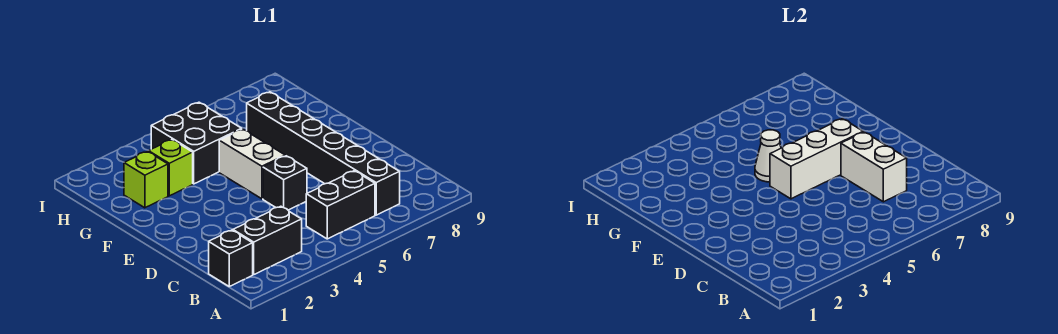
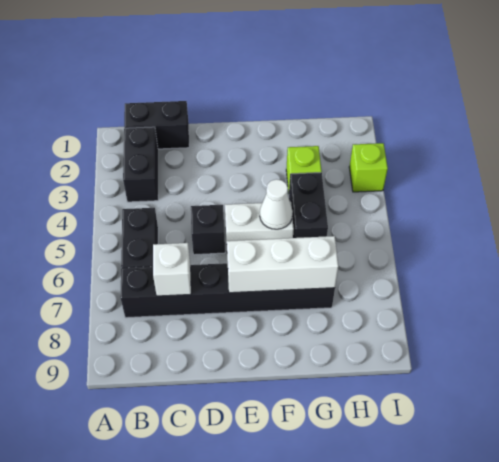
black 1x1 brick [209,230,253,286] -> black 1x2 brick [124,101,189,149]
white 1x2 brick [841,132,907,202] -> white 1x1 brick [153,243,191,296]
white 1x3 brick [770,119,863,199] -> white 1x3 brick turned to [226,236,338,293]
lime 1x1 brick [124,151,168,208] -> lime 1x1 brick moved to [349,143,388,192]
black 2x2 brick [151,102,242,184] -> black 1x2 brick [289,173,328,238]

